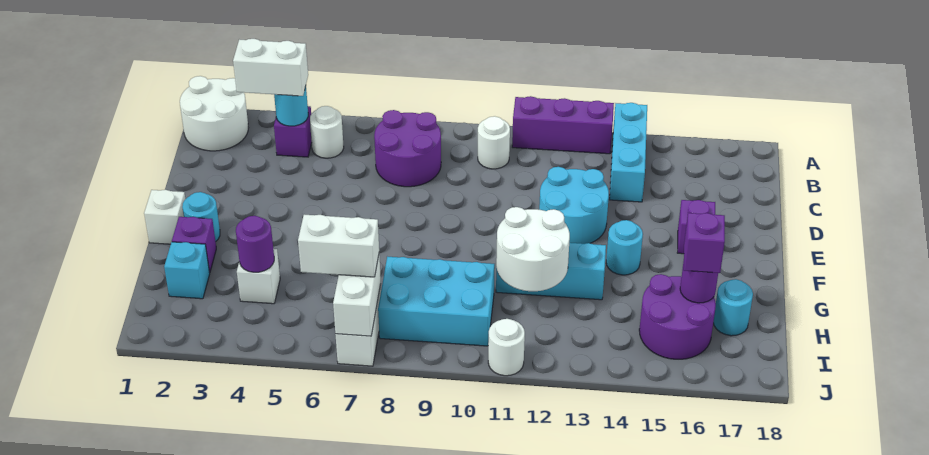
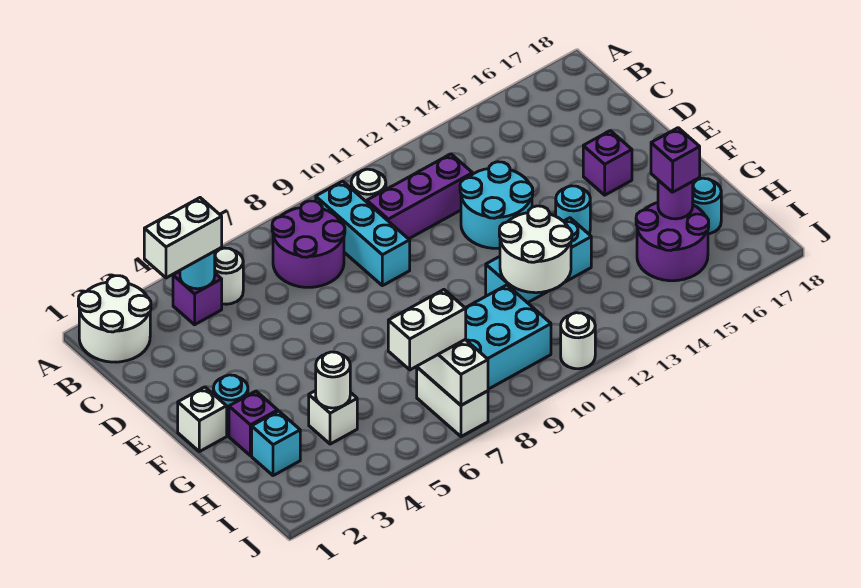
purple 1x3 brick [512,96,614,154] -> purple 1x3 brick moved to [367,154,473,239]
cyan 1x3 brick [610,103,647,202] -> cyan 1x3 brick moved to [316,181,410,286]
purple 1x1 round brick [236,216,274,272] -> white 1x1 round brick [316,352,350,408]

